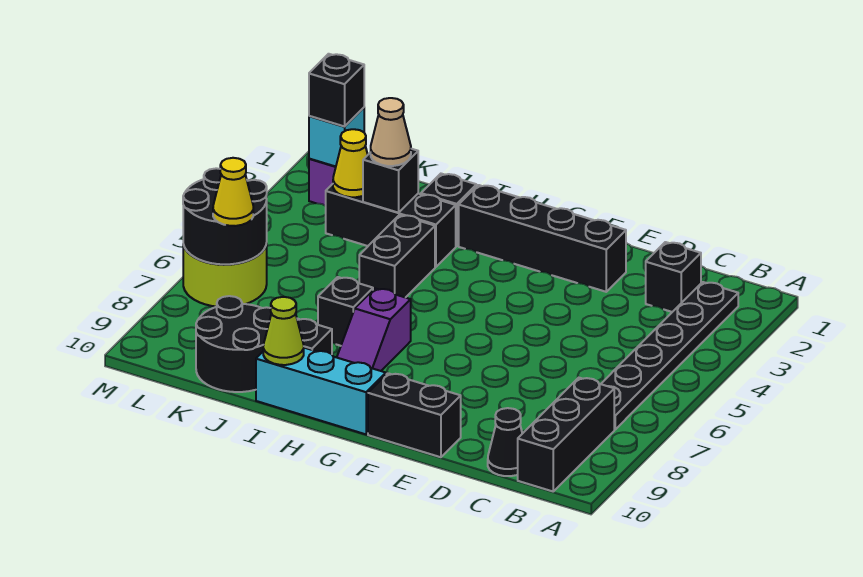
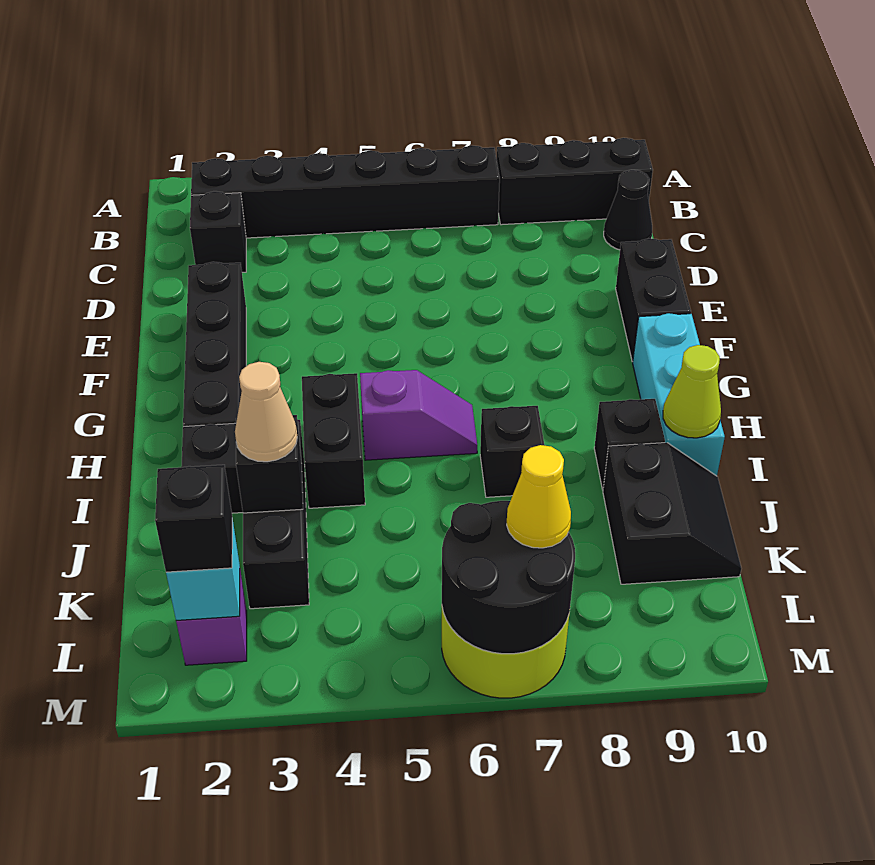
black 1x6 plate [601,282,738,429] -> black 1x6 brick [191,145,500,238]
purple 1x2 slope [337,288,411,371] -> purple 1x2 slope moved to [360,370,477,460]
black 1x2 brick [359,215,435,298] -> black 1x2 brick turned to [302,373,365,508]
black 2x2 round brick [196,296,271,392] -> black 2x2 slope [603,443,742,584]
yellow 1x1 cone [333,129,368,197] -> none

